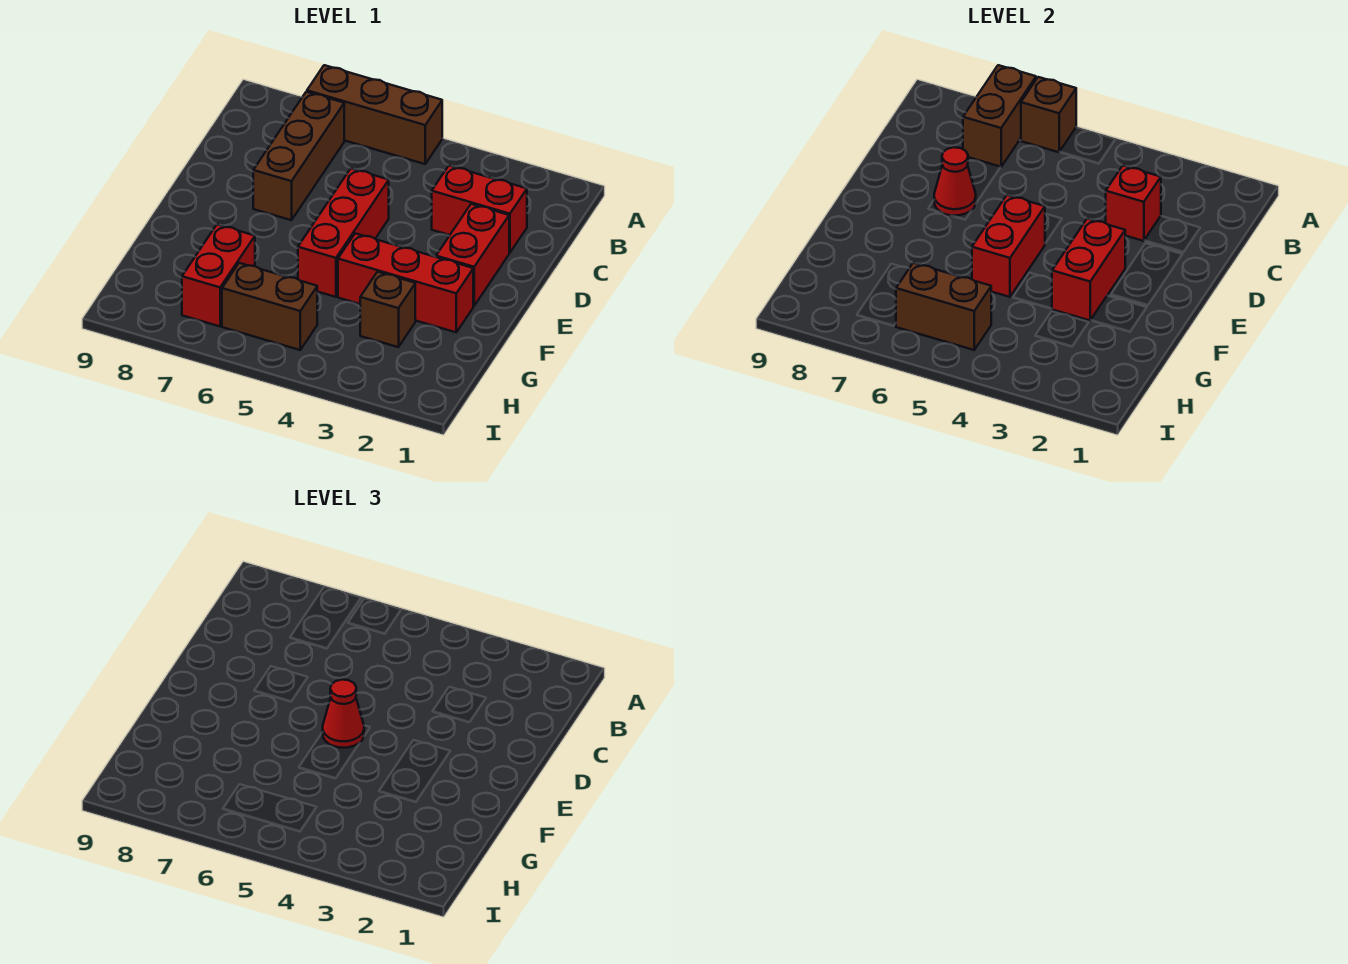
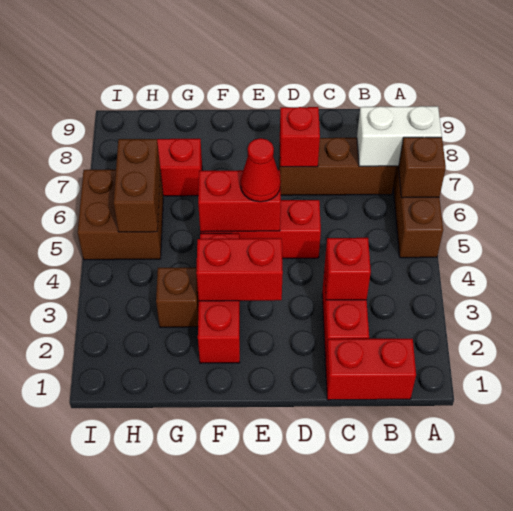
brown 1x2 brick [963,65,1036,167] -> white 1x2 brick [357,106,442,166]
red 1x2 brick [436,204,509,306] -> red 1x2 brick moved to [325,339,416,400]
red 1x1 cone [934,147,976,216] -> red 1x1 brick [280,107,320,167]
brown 1x2 brick [222,263,317,350] -> brown 2x2 brick [78,170,163,260]

